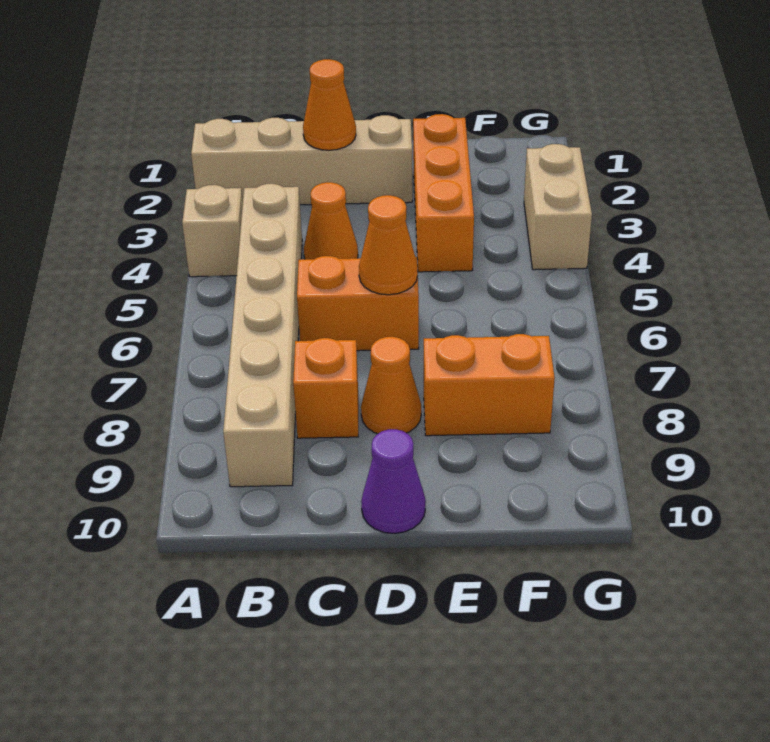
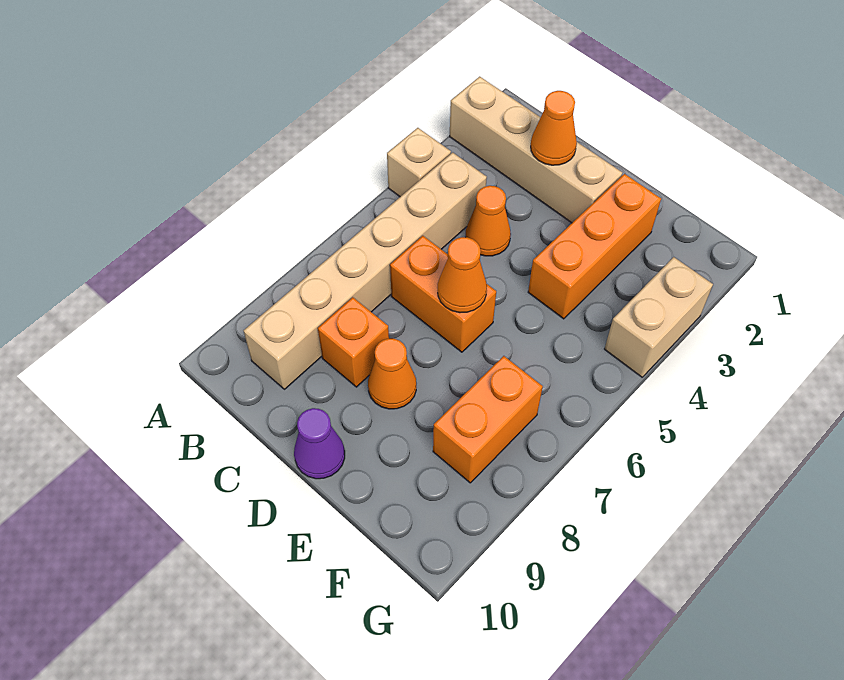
orange 1x2 brick [424,334,555,436] -> orange 1x2 brick turned to [433,356,543,483]

